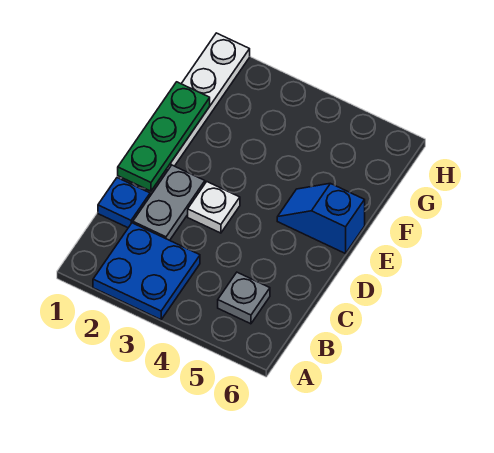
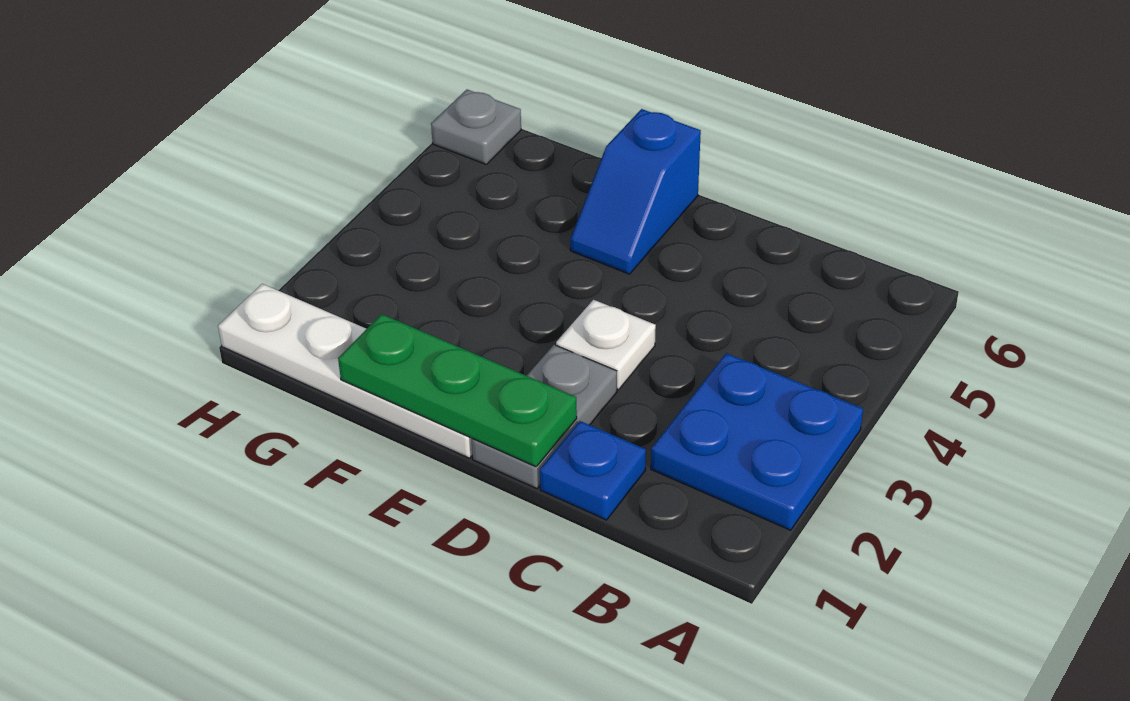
grey 1x1 plate [218,272,270,324] -> grey 1x1 plate moved to [431,90,521,164]
grey 1x2 plate [133,165,205,240] -> grey 1x2 plate turned to [471,345,617,489]

